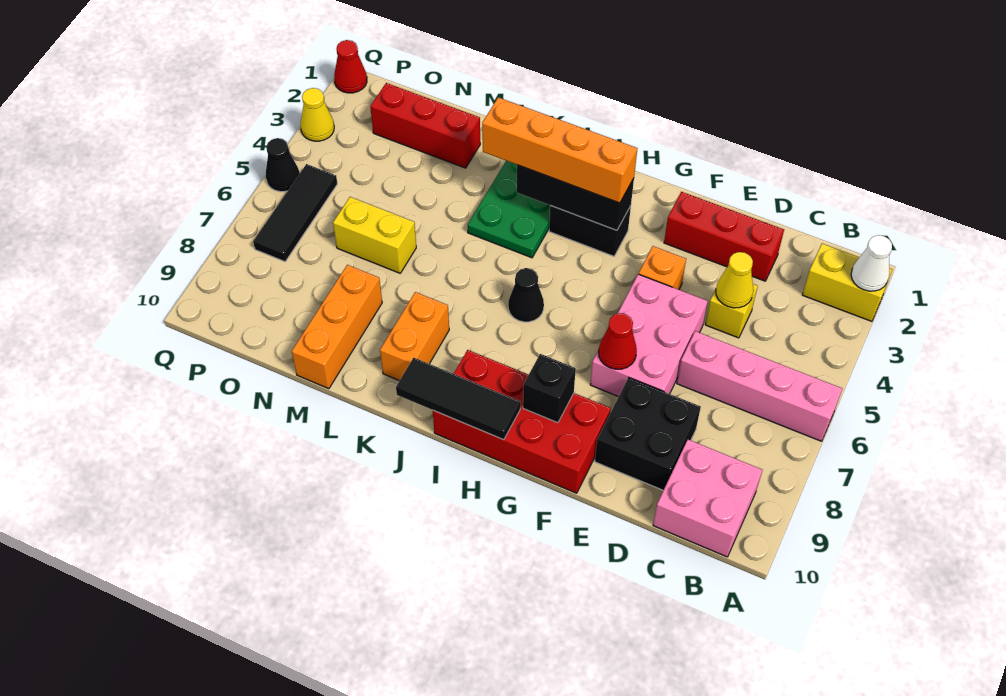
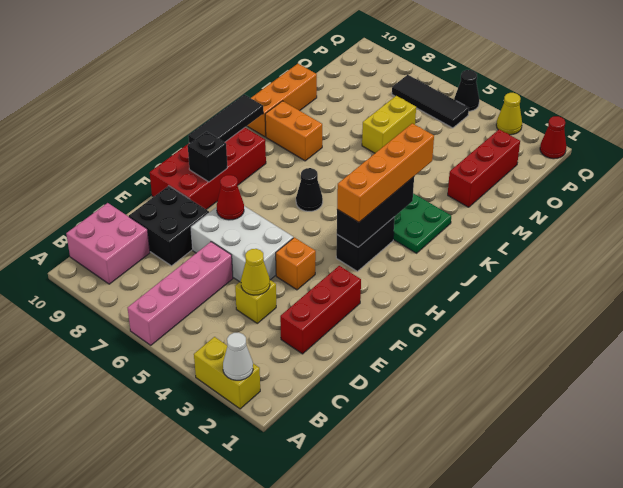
yellow 1x2 brick [803,244,892,321] -> yellow 1x2 brick turned to [194,337,260,409]
pink 2x3 brick [590,274,708,397] -> white 2x3 brick [191,206,293,282]
orange 1x3 brick [292,265,382,389] -> orange 1x3 brick turned to [247,64,317,137]

